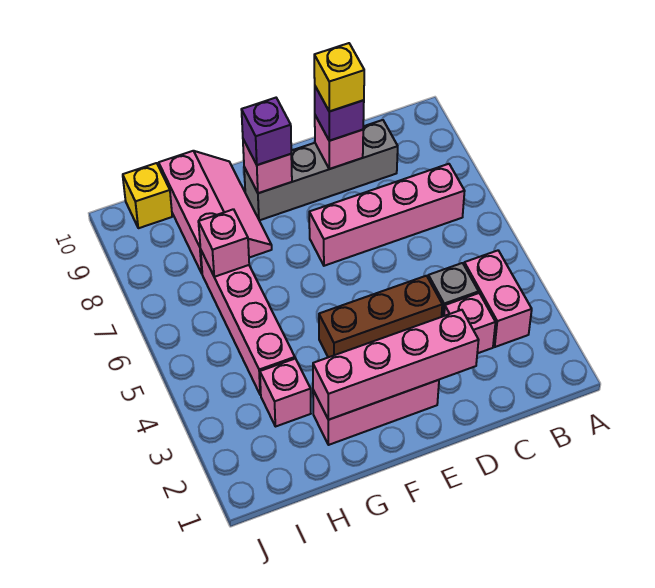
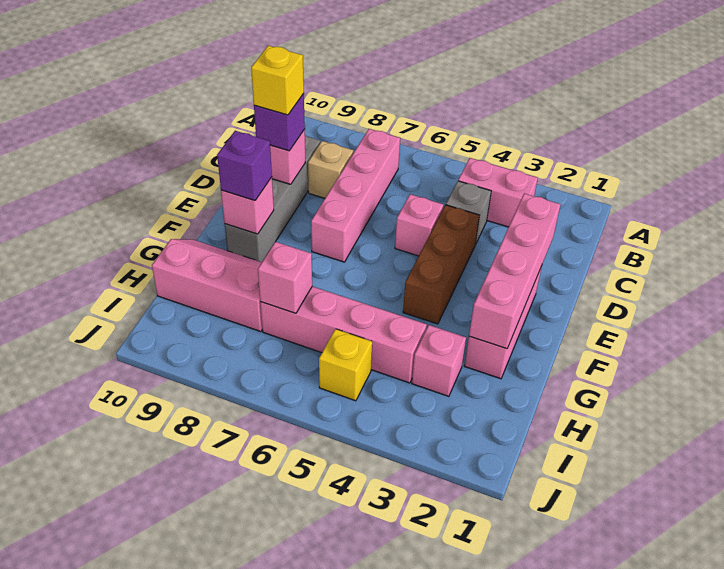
pink 1x1 brick [444,293,496,353] -> pink 1x1 brick moved to [395,194,443,256]
none -> tan 1x1 brick [308,141,353,198]
yellow 1x1 brick [123,163,172,228] -> yellow 1x1 brick moved to [319,329,372,401]

